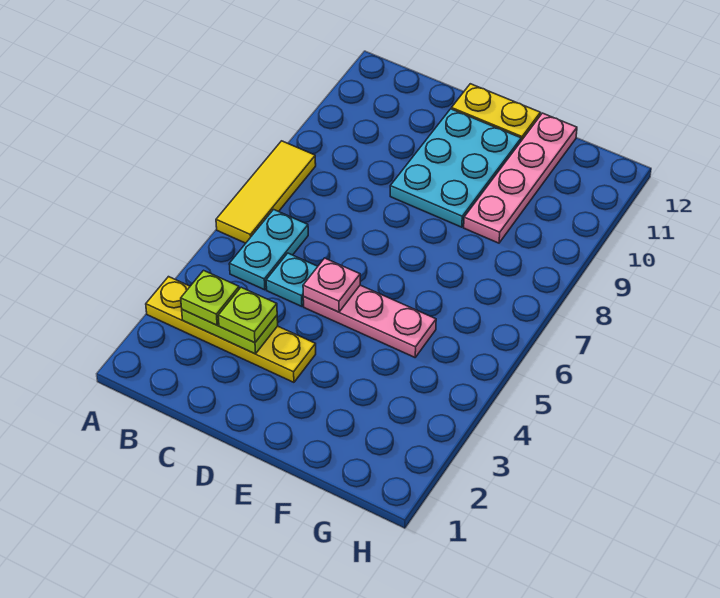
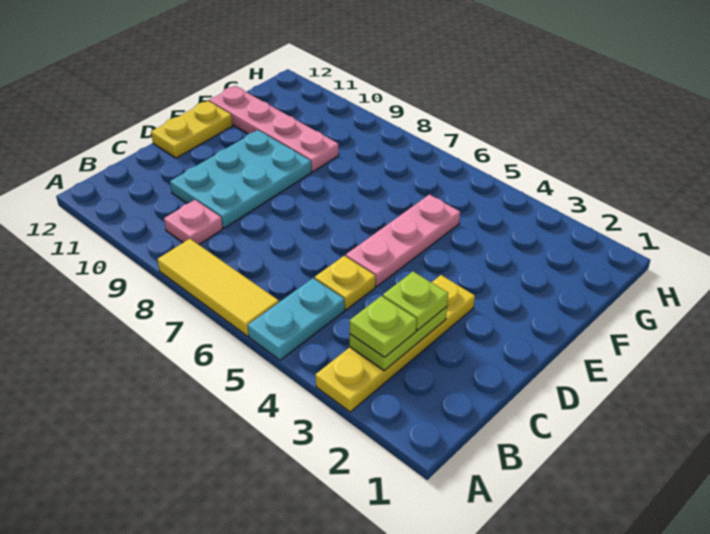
cyan 1x2 plate [229,209,308,290] -> cyan 1x2 plate turned to [248,278,345,360]
cyan 1x1 plate [266,253,318,306] -> yellow 1x1 plate [315,256,376,310]
pink 1x1 plate [303,258,360,312] -> pink 1x1 plate moved to [164,200,223,244]
cyan 2x3 plate [390,109,521,227] -> cyan 2x3 plate turned to [170,130,311,228]

